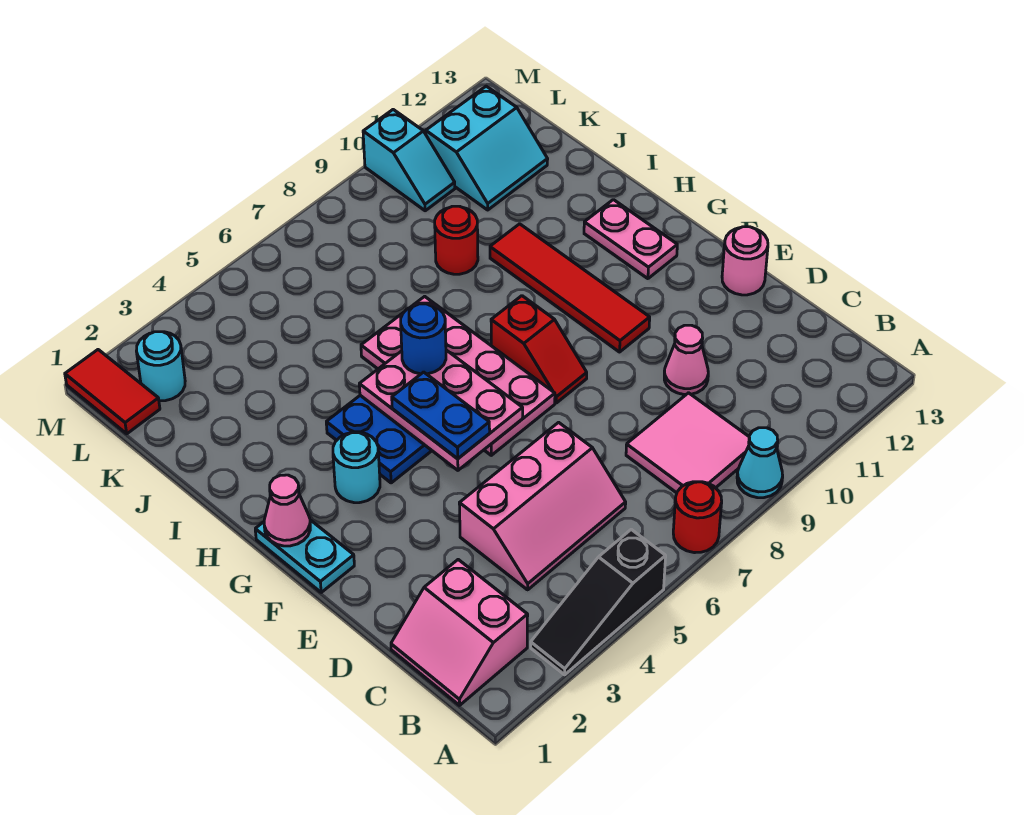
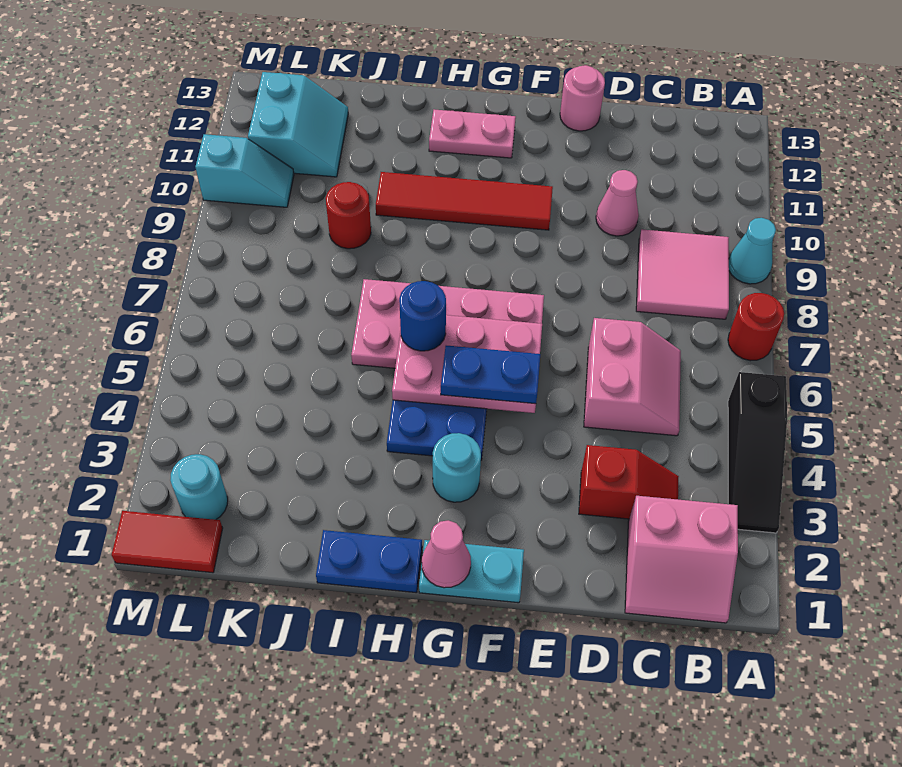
pink 2x3 slope [459,422,626,590] -> pink 2x2 slope [584,318,681,436]
red 1x2 slope [491,296,587,403] -> red 1x2 slope moved to [579,445,679,519]
none -> blue 1x2 plate [316,530,422,593]

